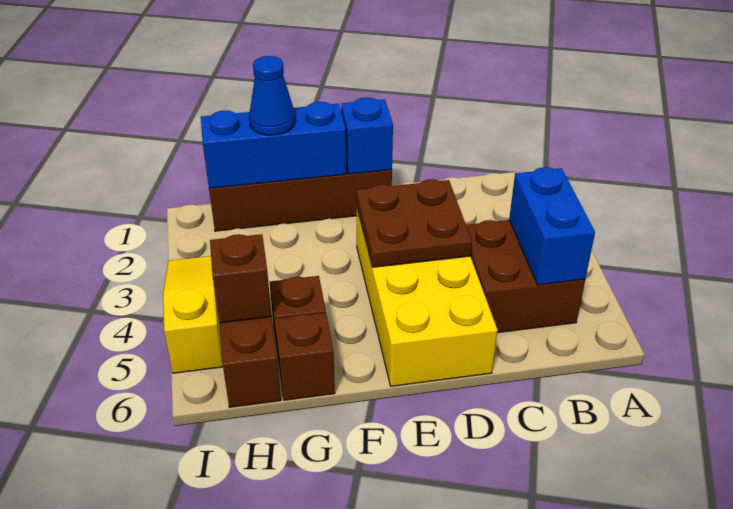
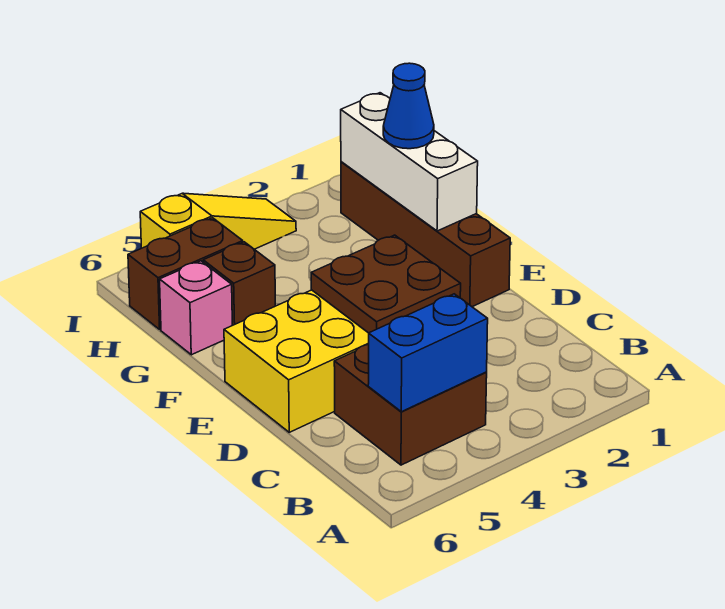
blue 1x1 brick [341,97,393,174] -> none
blue 1x3 brick [201,102,347,188] -> white 1x3 brick [341,93,478,231]
brown 1x1 brick [275,313,335,400] -> pink 1x1 brick [160,261,232,355]
brown 1x1 brick [210,234,272,323] -> none

